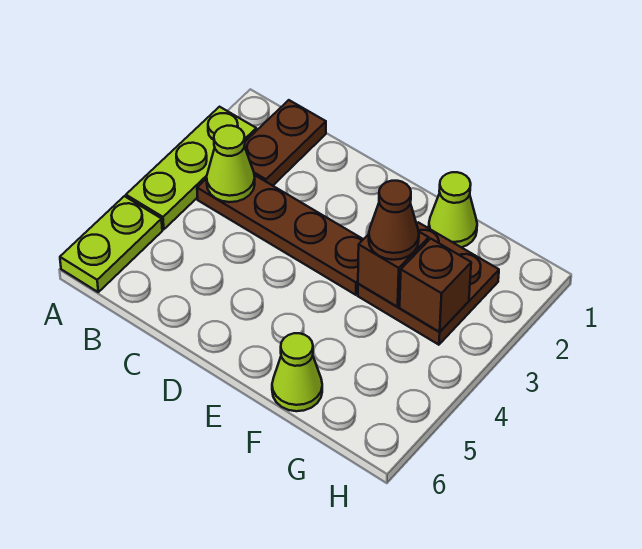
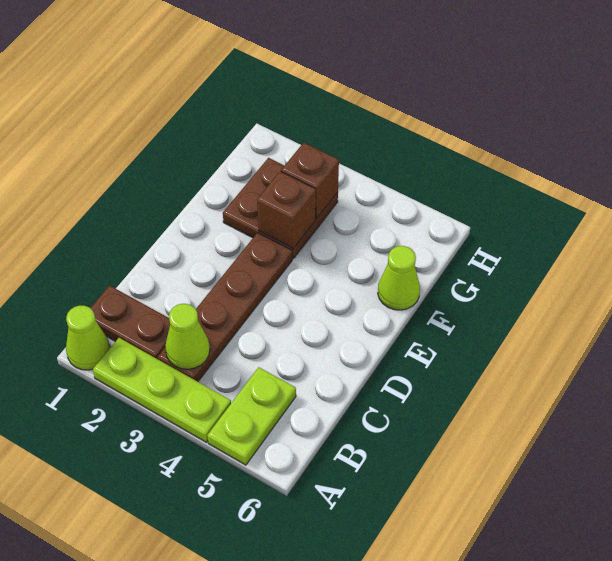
lime 1x2 plate [60,196,162,292] -> lime 1x2 plate turned to [207,367,296,465]
lime 1x1 cone [429,172,477,247] -> lime 1x1 cone moved to [66,306,110,370]
brown 1x1 cone [369,181,419,260] -> none

